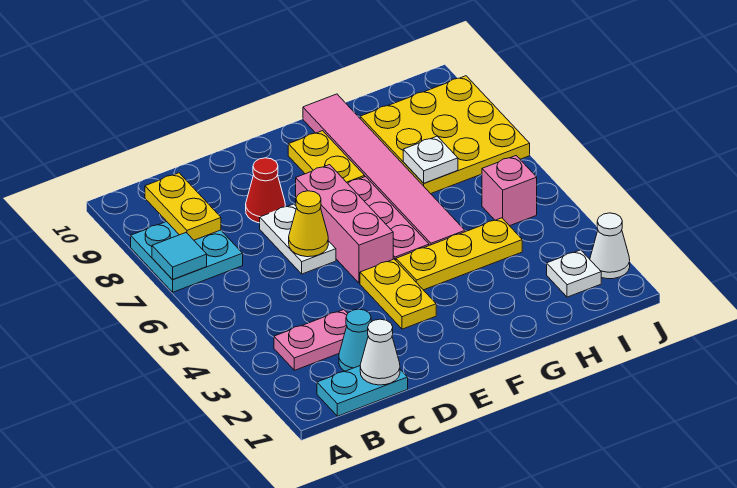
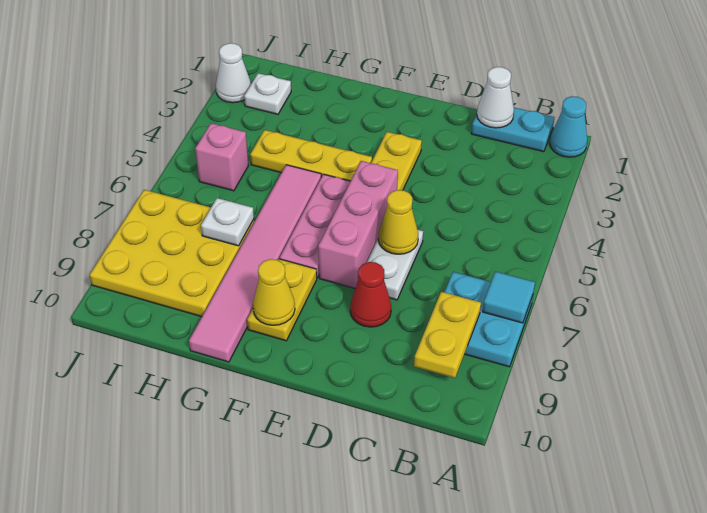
pink 1x2 plate [274,310,348,370] -> none
cyan 1x1 cone [339,309,371,371] -> cyan 1x1 cone moved to [550,96,587,157]
none -> yellow 1x1 cone [253,259,295,325]

